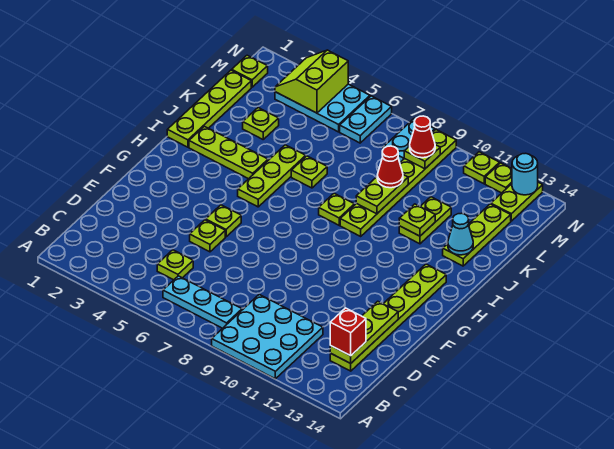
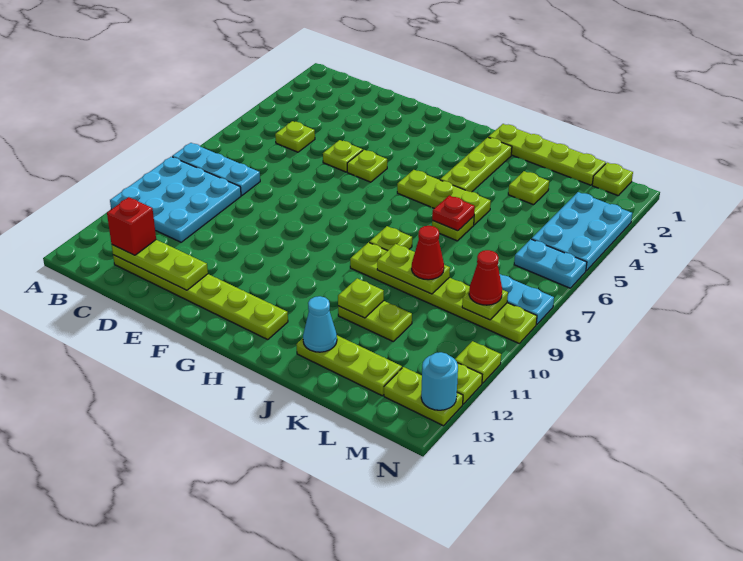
cyan 1x3 plate [163,276,242,328] -> cyan 1x3 plate turned to [172,143,260,195]
none -> red 1x1 plate [432,196,475,231]
lime 2x2 slope [275,50,348,113] -> none

